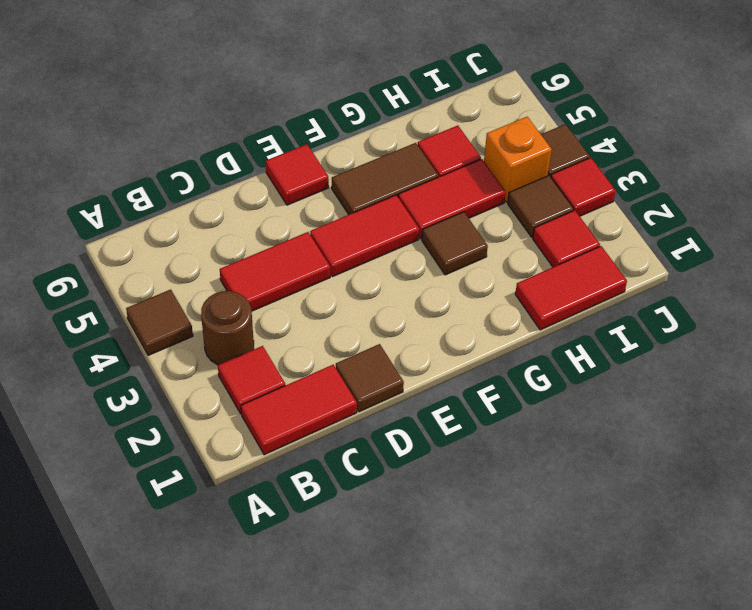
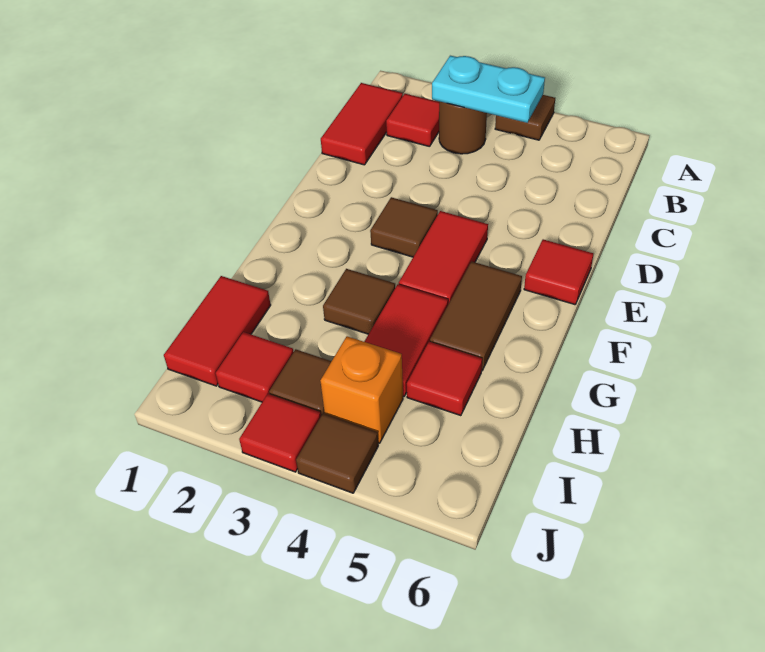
none -> cyan 1x2 plate [432,56,545,123]
red 1x2 tile [220,232,330,311] -> none
brown 1x1 tile [336,344,404,412] -> brown 1x1 tile moved to [370,197,438,257]

